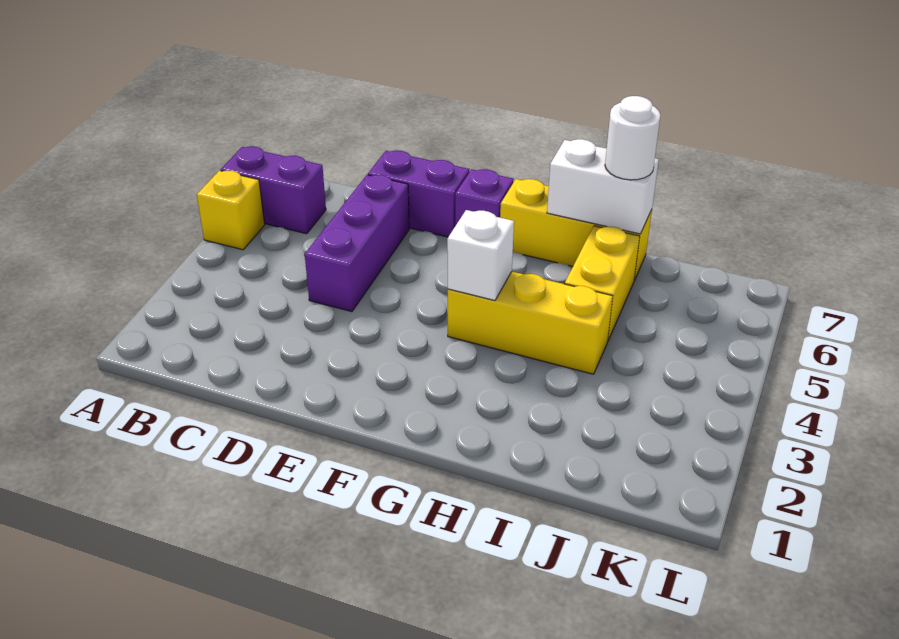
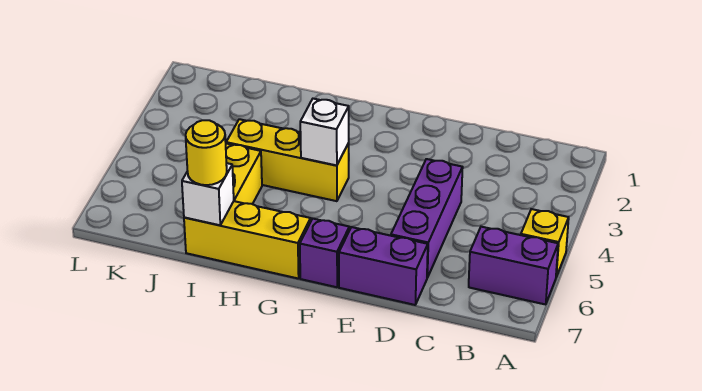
white 1x2 brick [547,139,659,234] -> white 1x1 brick [182,163,234,225]
white 1x1 round brick [605,96,661,180] -> yellow 1x1 round brick [186,120,227,185]

